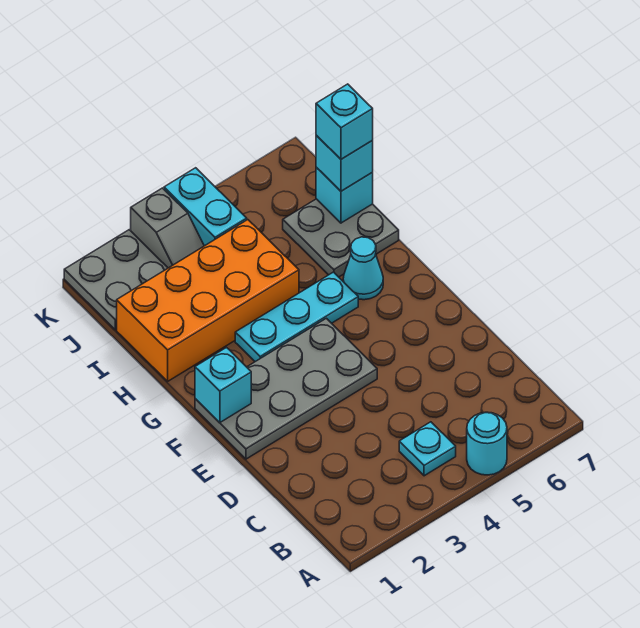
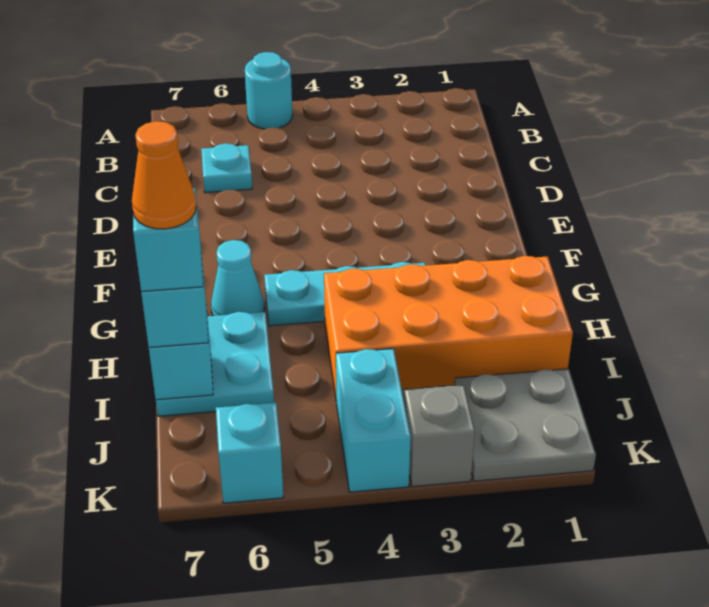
cyan 1x1 plate [399,422,456,476] -> cyan 1x1 plate moved to [201,143,252,193]
grey 2x4 plate [195,318,377,459] -> none
cyan 1x1 brick [195,348,251,423] -> cyan 1x1 brick moved to [216,403,283,503]
grey 2x2 plate [283,199,399,277] -> cyan 2x2 plate [156,312,274,416]
none -> orange 1x1 cone [132,121,196,229]

